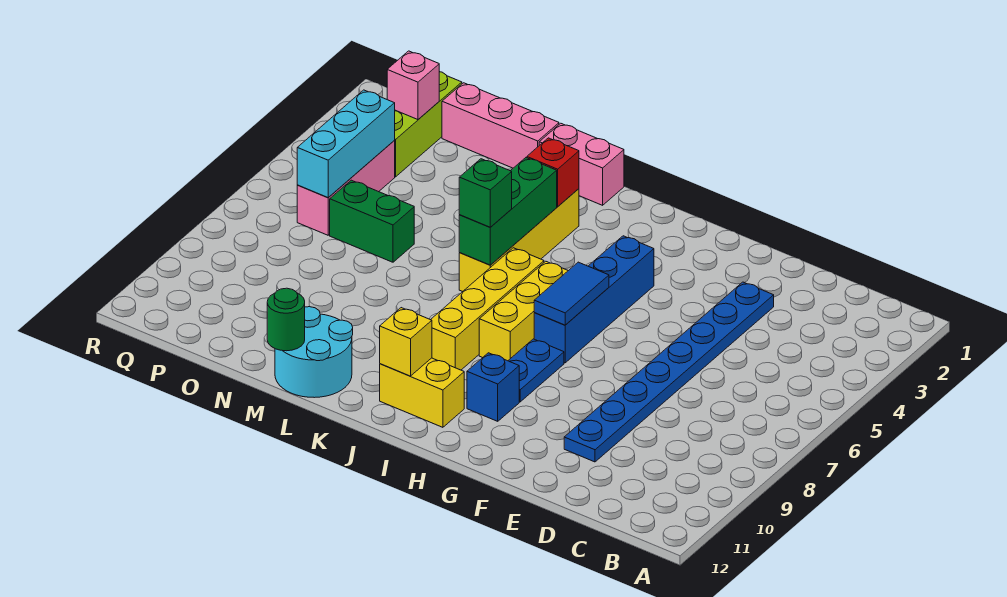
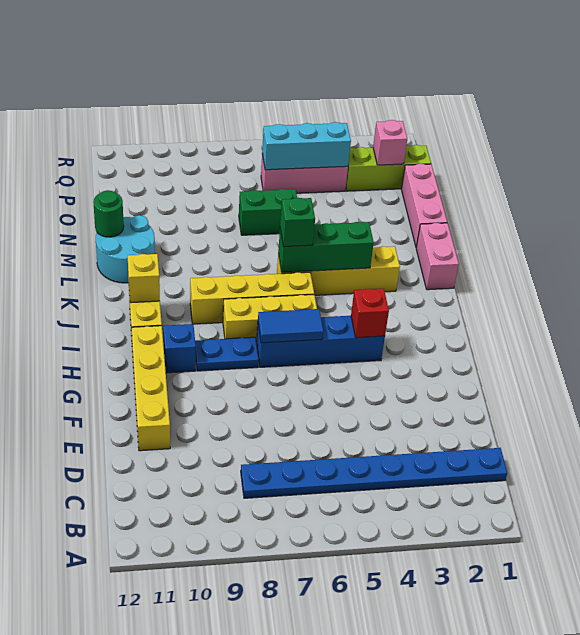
blue 1x8 plate [564,282,774,462] -> blue 1x8 plate moved to [241,448,507,498]
none -> yellow 1x4 brick [132,326,170,451]
red 1x1 brick [527,138,579,207] -> red 1x1 brick moved to [351,289,389,338]
green 1x2 brick [330,180,414,262] -> green 1x2 brick turned to [239,189,297,235]

